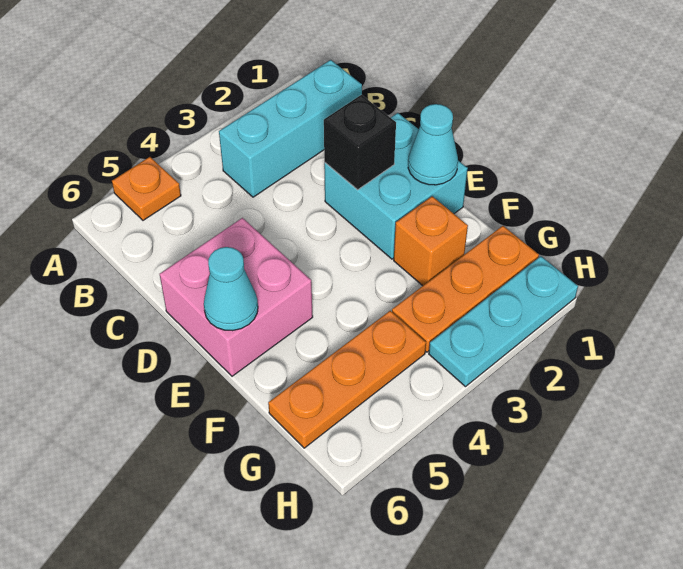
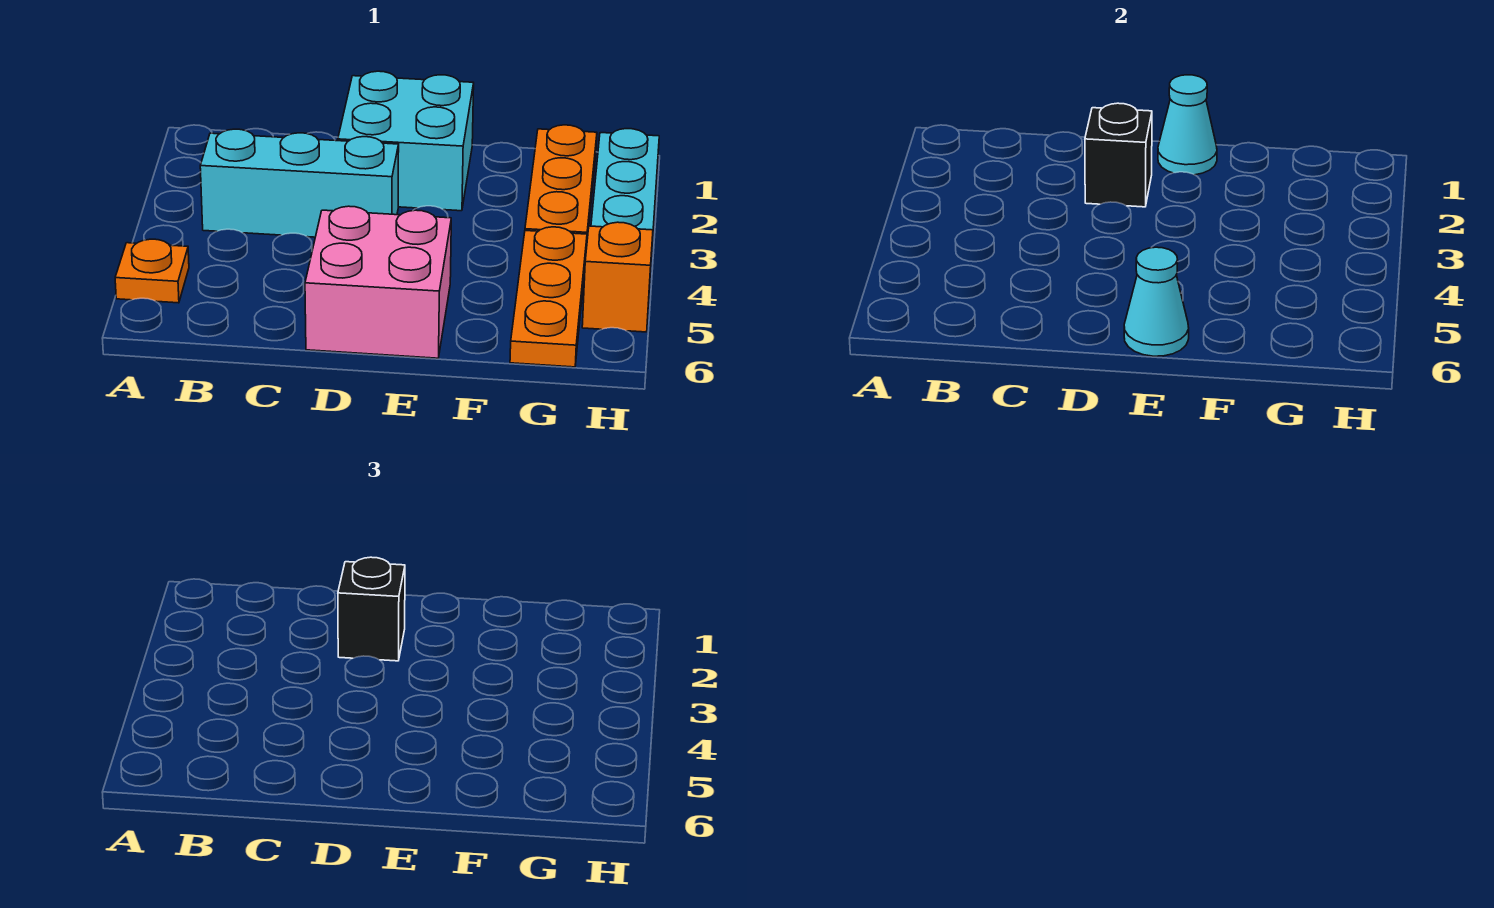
cyan 1x3 brick [219,60,362,197] -> cyan 1x3 brick turned to [200,129,399,237]
none -> black 1x1 brick [338,557,405,661]
orange 1x1 brick [394,196,468,286] -> orange 1x1 brick moved to [582,222,653,332]

